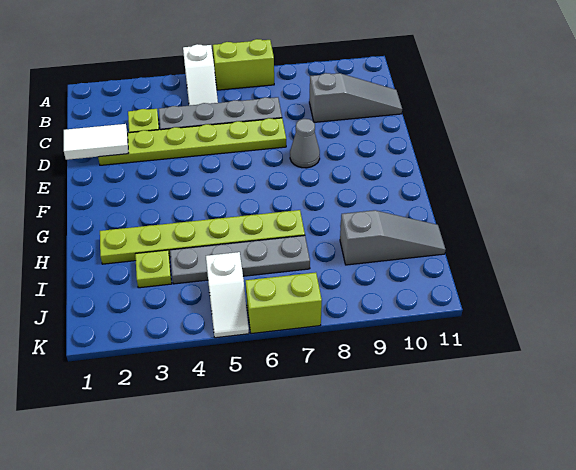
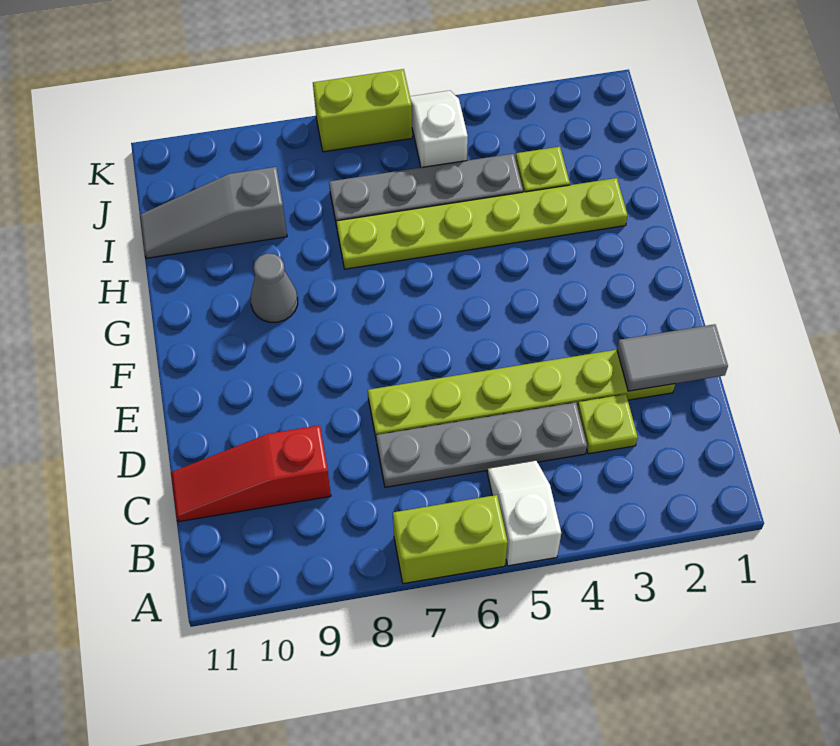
grey 1x3 slope [309,73,402,122] -> red 1x3 slope [171,425,331,522]
white 1x2 tile [64,124,128,160] -> grey 1x2 tile [617,324,728,391]
grey 1x1 cone [290,119,320,168] -> grey 1x1 cone moved to [251,254,298,322]

